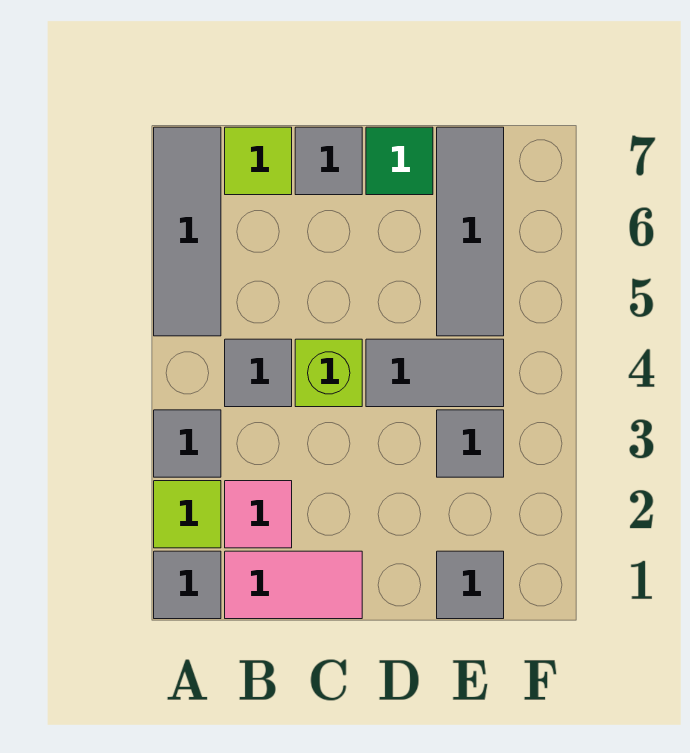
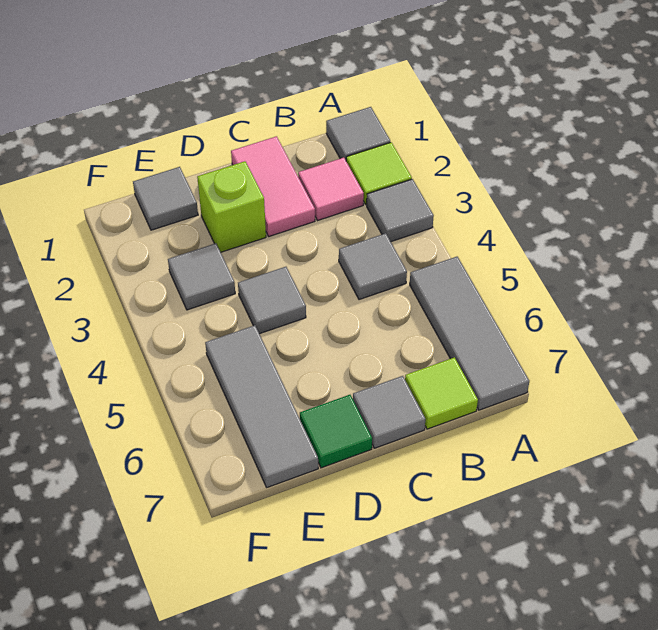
pink 1x2 tile [225,551,362,619] -> pink 1x2 tile turned to [231,136,315,236]
lime 1x1 brick [295,339,362,407] -> lime 1x1 brick moved to [197,161,266,252]
grey 1x2 tile [366,339,504,407] -> grey 1x1 tile [238,267,306,334]

